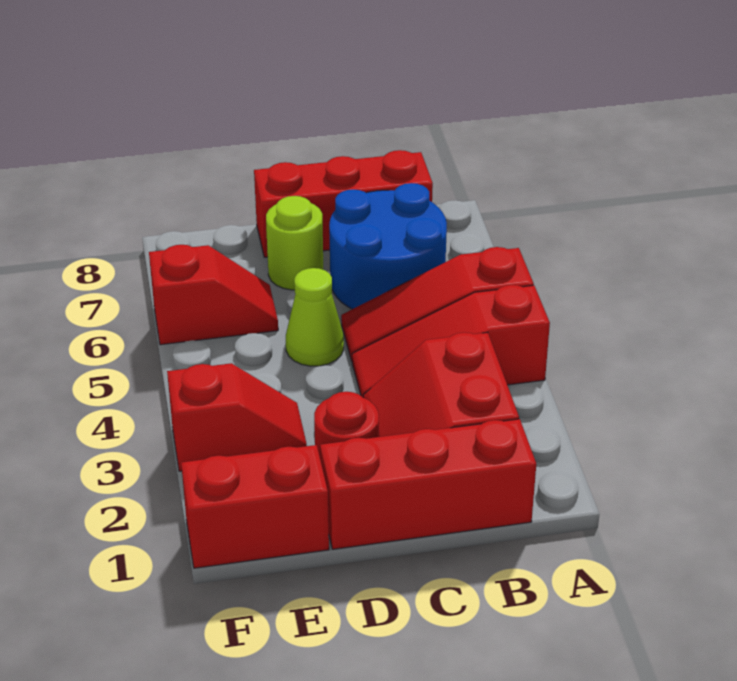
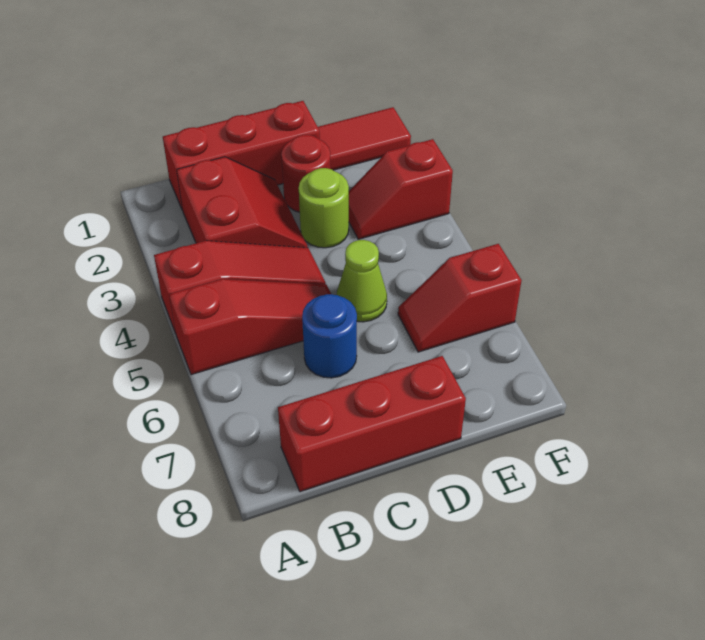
blue 2x2 round brick [329,183,447,309] -> blue 1x1 round brick [302,294,357,378]
lime 1x1 round brick [266,196,323,290] -> lime 1x1 round brick moved to [299,168,349,248]
red 1x2 brick [181,445,329,568] -> red 1x2 tile [318,107,411,170]

